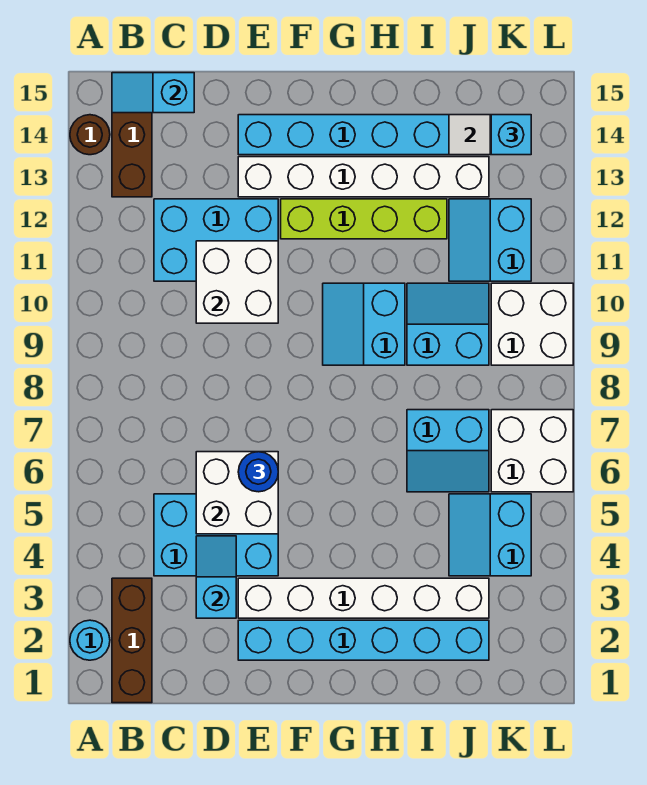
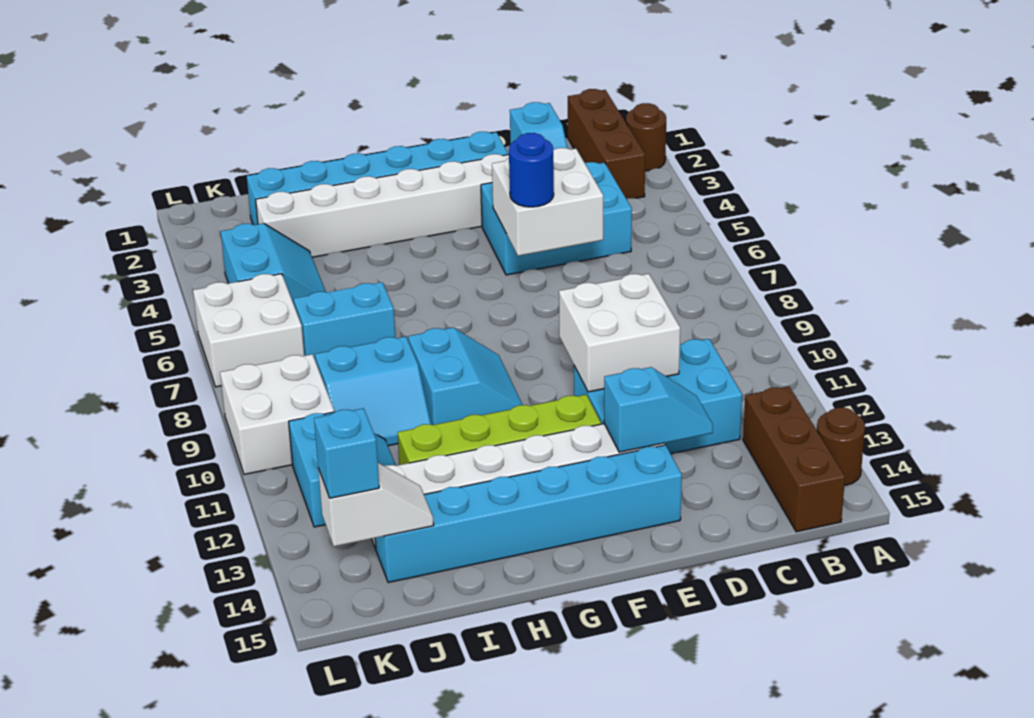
cyan 1x1 round brick [70,620,110,660] -> brown 1x1 round brick [626,103,666,171]
cyan 1x2 slope [112,73,194,113] -> cyan 1x2 slope moved to [604,367,713,452]

